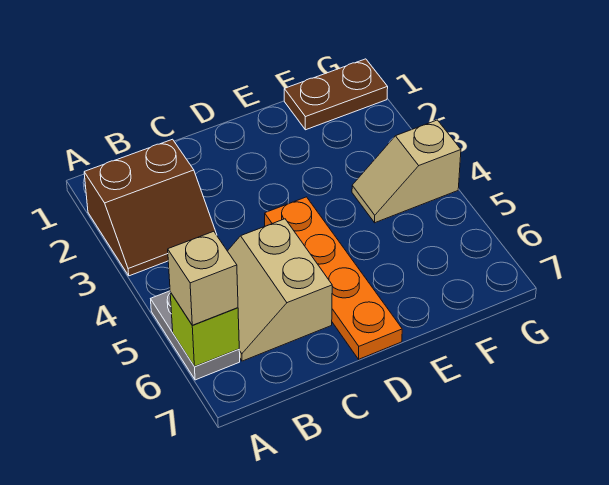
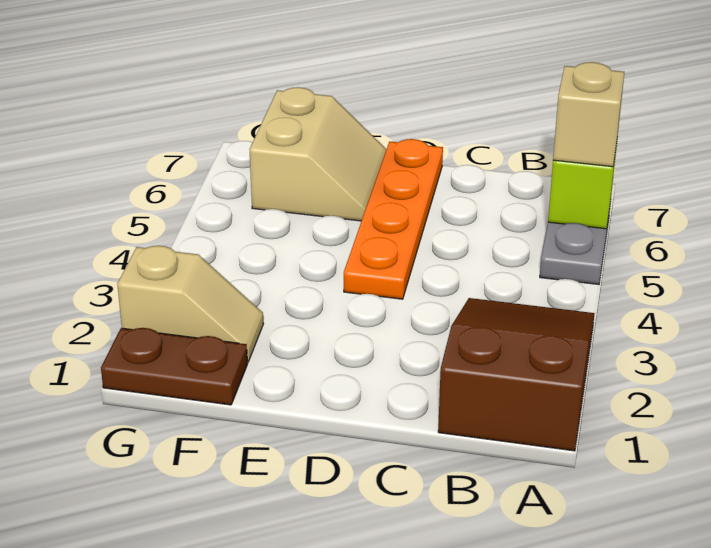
brown 2x2 slope [84,139,217,276] -> brown 2x3 slope [438,298,594,451]
tan 2x2 slope [228,219,332,361] -> tan 2x2 slope moved to [250,87,386,221]
tan 1x2 slope [352,120,461,223] -> tan 1x2 slope moved to [117,246,264,362]

